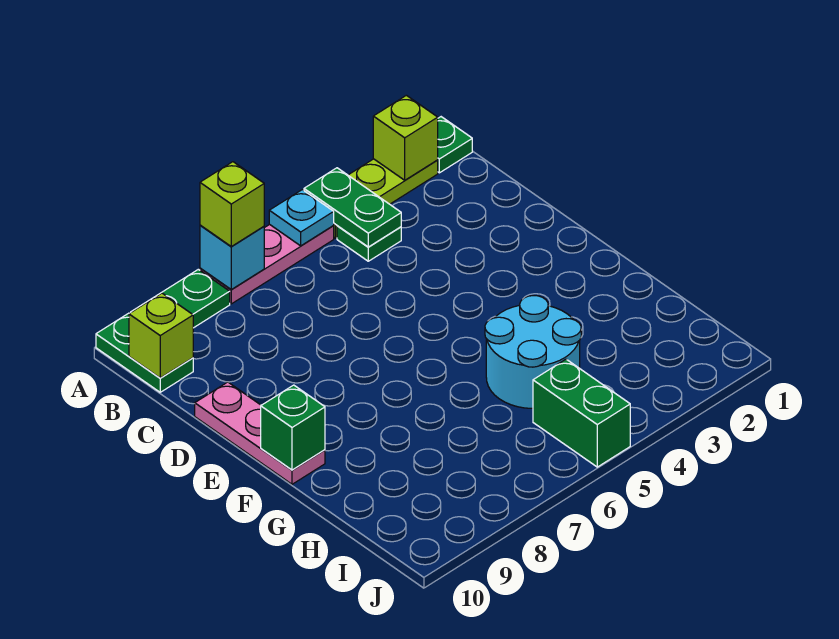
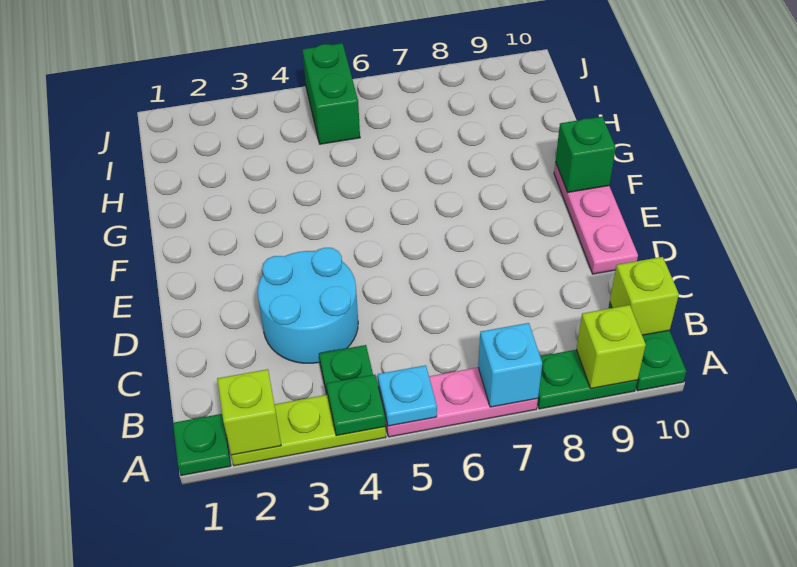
green 1x2 plate [304,168,401,247] -> green 1x1 plate [326,375,385,436]
lime 1x1 brick [200,162,264,246] -> lime 1x1 brick moved to [576,305,646,388]
cyan 2x2 round brick [485,296,581,408] -> cyan 2x2 round brick moved to [258,248,358,363]

